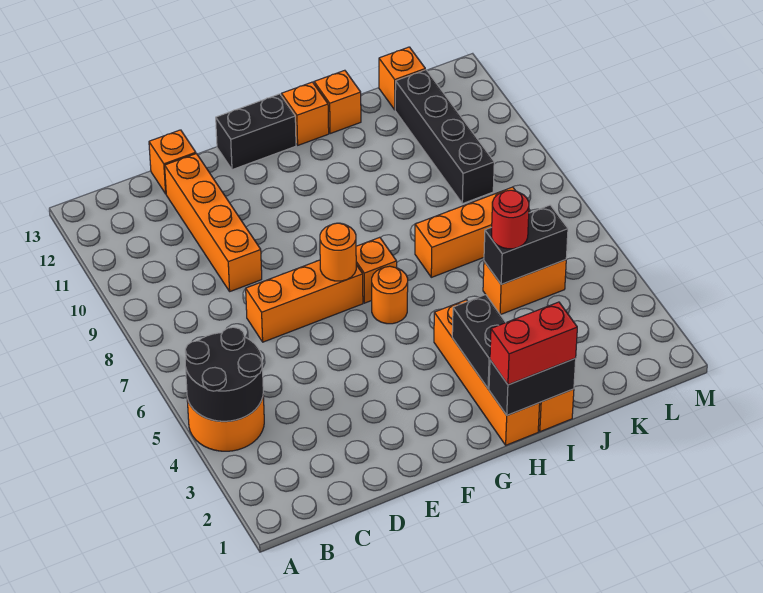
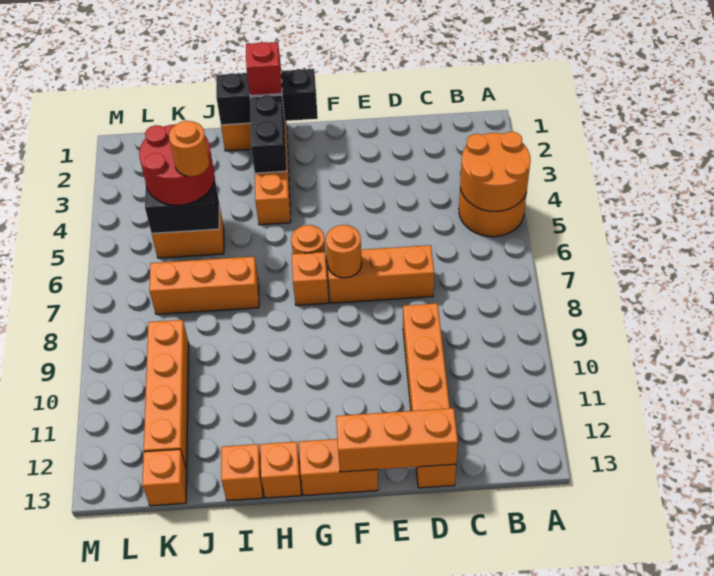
black 2x2 round brick [185,327,263,421] -> orange 2x2 round brick [460,132,531,211]
none -> orange 1x3 brick [336,408,458,472]
black 1x2 brick [216,94,296,170] -> orange 1x2 brick [299,439,378,496]
black 1x2 brick [489,358,576,415] -> black 1x3 brick [216,69,318,125]
red 1x2 brick [490,302,577,385] -> red 1x1 brick [246,42,282,96]
red 1x1 round brick [492,190,529,249] -> red 2x2 round brick [139,124,215,205]
none -> orange 1x1 round brick [169,121,210,177]
black 1x4 brick [395,70,494,204] -> orange 1x4 brick [144,320,189,469]

